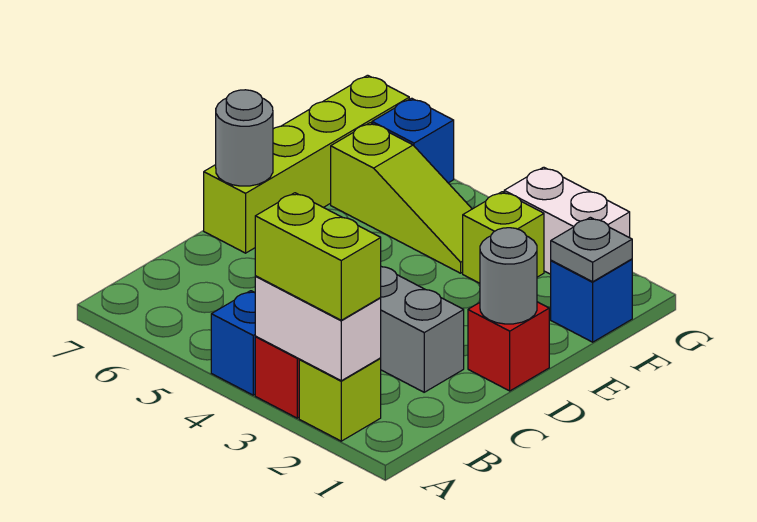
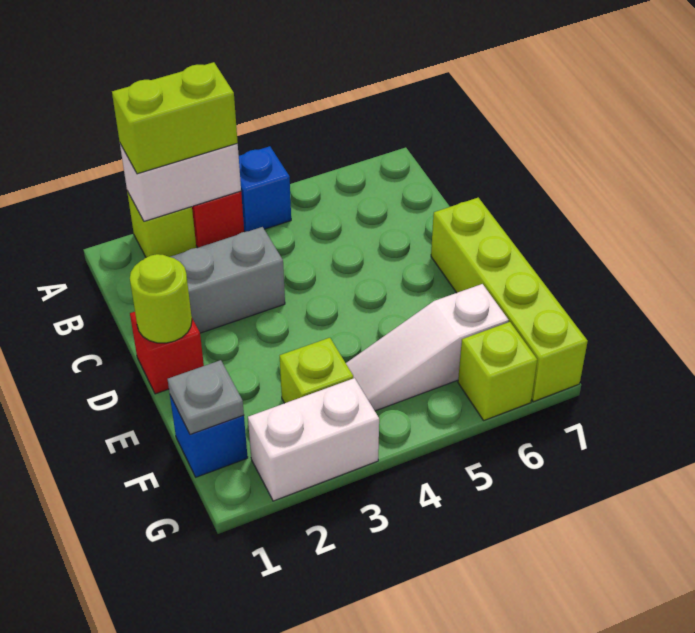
grey 1x1 round brick [480,228,537,324] -> lime 1x1 round brick [130,254,192,343]
grey 1x1 round brick [216,90,273,186] -> none
lime 1x3 slope [331,123,472,273] -> white 1x3 slope [346,284,509,411]
blue 1x1 brick [372,98,454,183] -> lime 1x1 brick [458,322,537,420]

